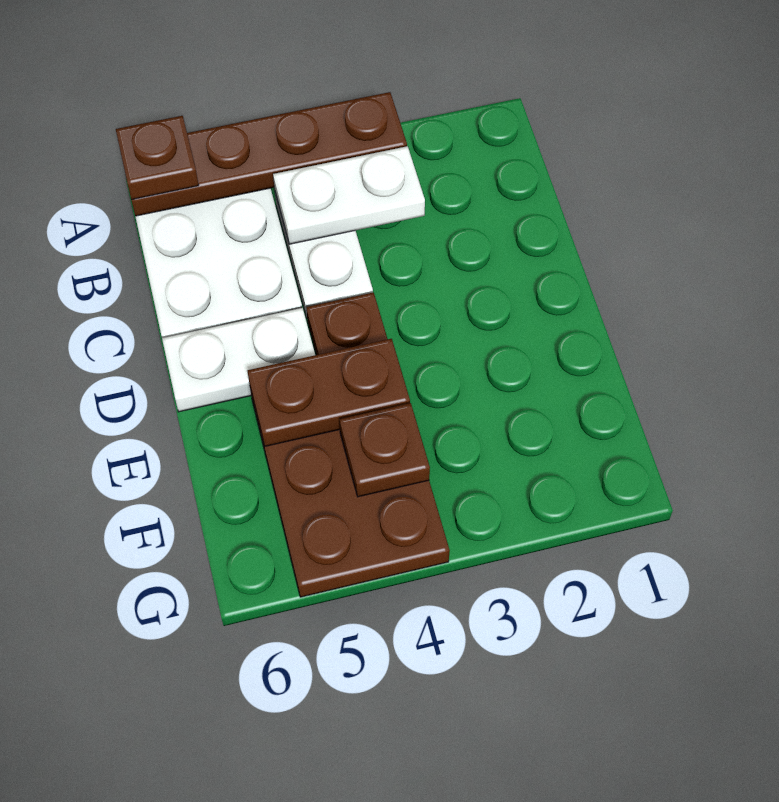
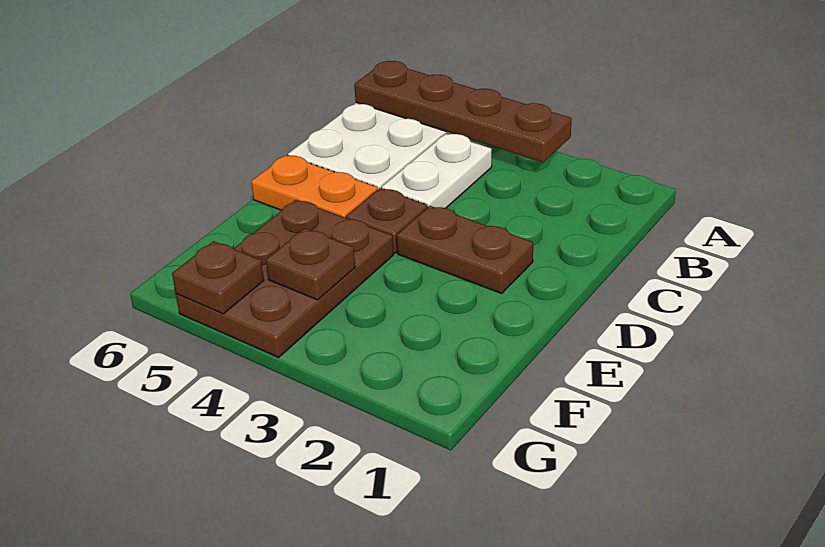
brown 1x1 plate [116,116,199,200] -> brown 1x1 plate moved to [172,241,264,314]
white 1x2 plate [273,146,425,244] -> none
white 1x2 plate [162,308,315,412] -> orange 1x2 plate [251,155,378,218]
brown 1x2 plate [247,339,410,446] -> brown 1x2 plate moved to [397,206,533,293]

